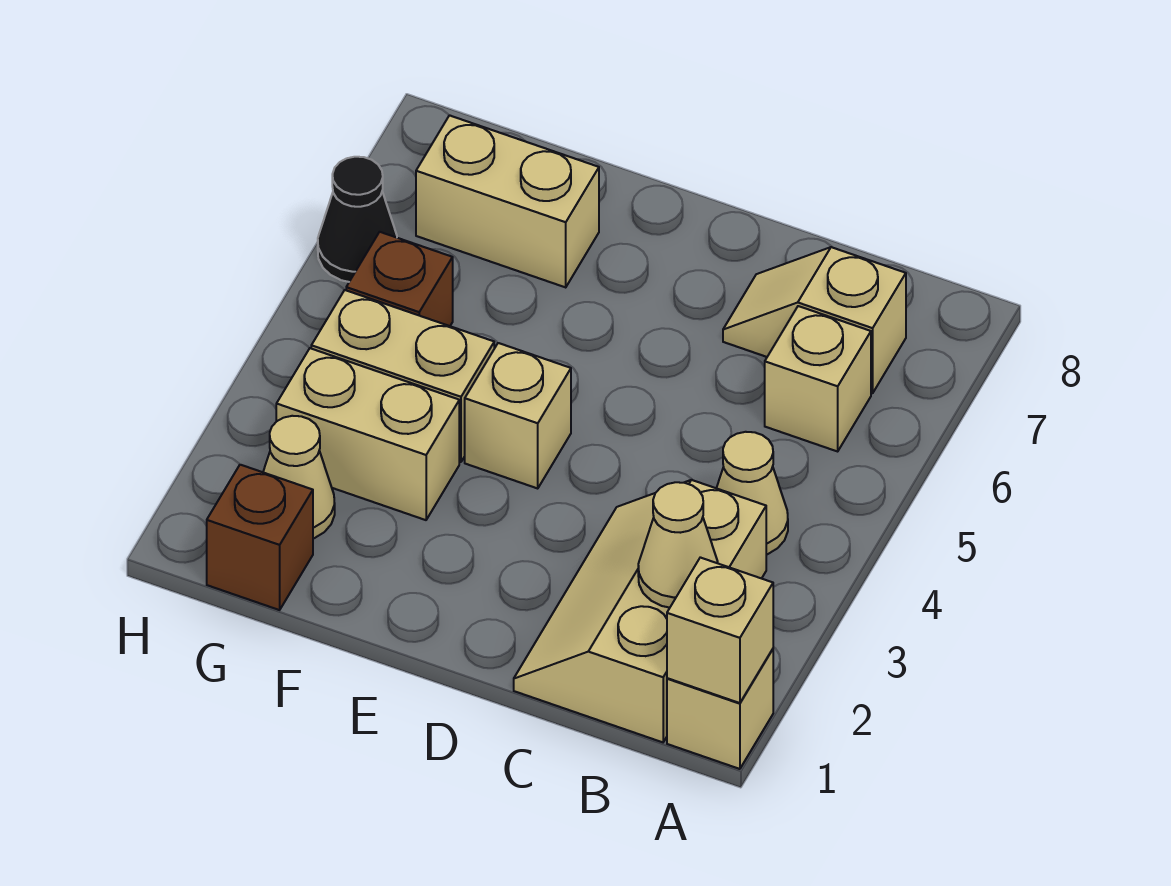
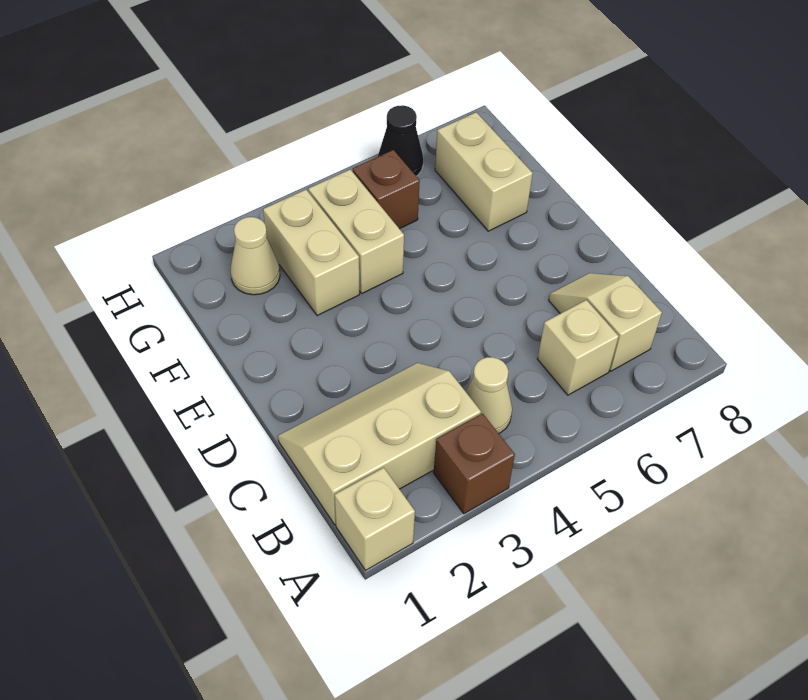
tan 1x1 brick [667,557,773,703] -> none
tan 1x1 cone [638,482,718,608] -> none
tan 1x1 brick [465,343,571,488] -> none
brown 1x1 brick [207,465,313,610] -> brown 1x1 brick moved to [434,414,515,514]

